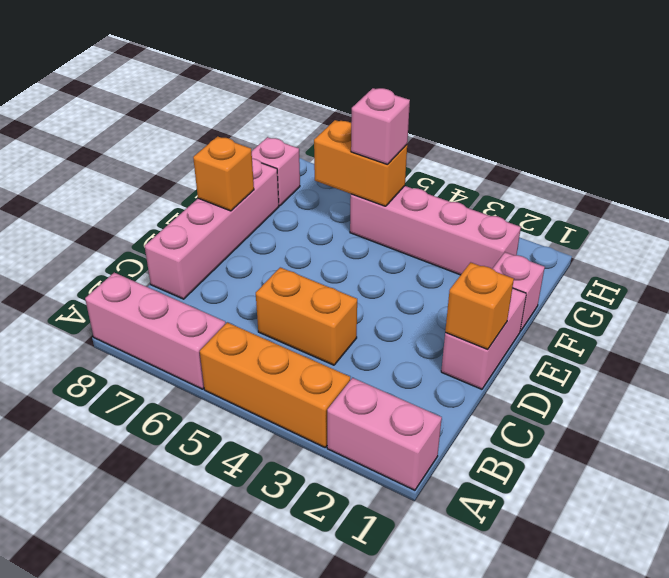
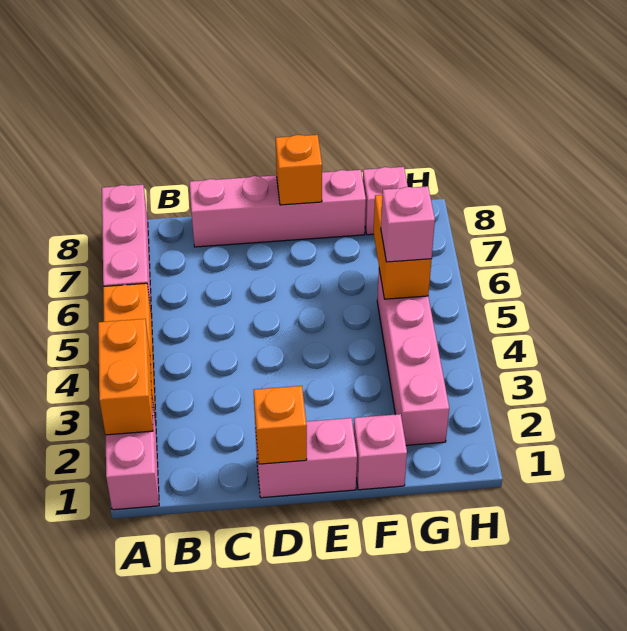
orange 1x2 brick [256,267,357,365] -> orange 1x2 brick moved to [98,319,153,435]

